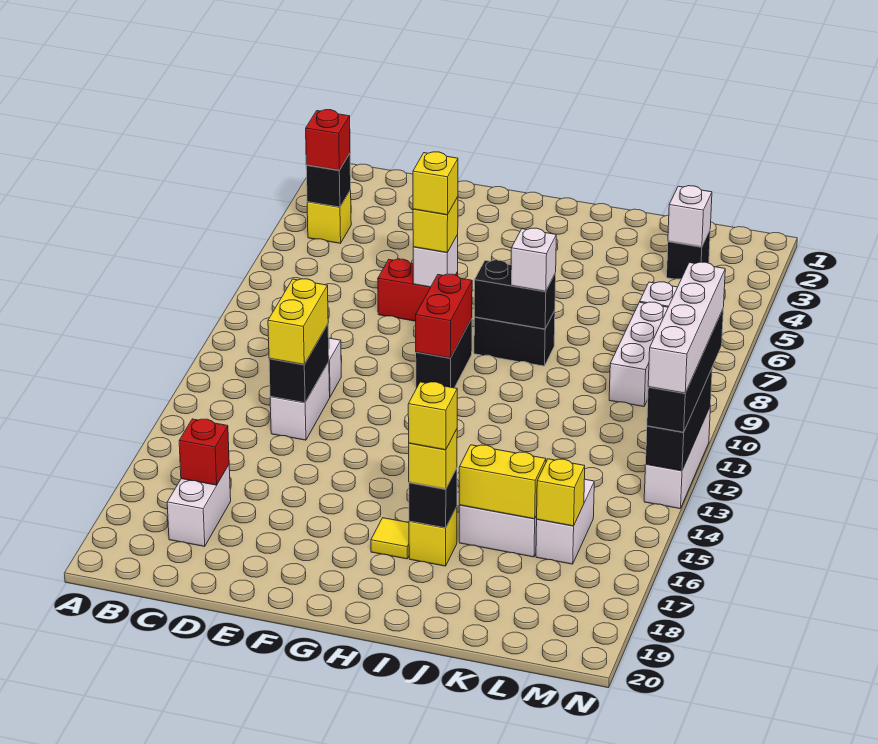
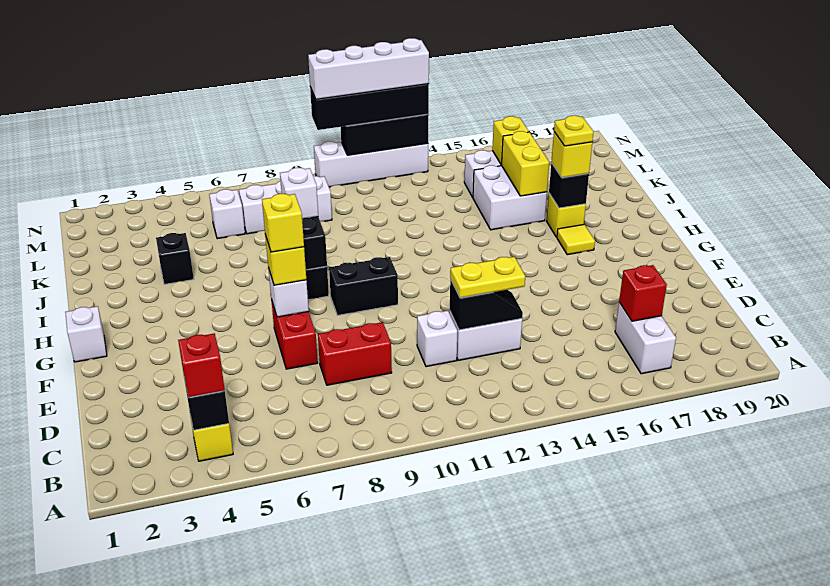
white 1x2 brick [167,465,231,546] -> white 1x2 brick turned to [615,302,676,374]
black 1x2 brick [269,325,329,403] -> black 1x2 slope [450,279,523,330]
yellow 1x2 brick [268,279,328,365] -> yellow 1x2 plate [450,257,525,298]
red 1x2 brick [416,274,472,358] -> red 1x2 brick moved to [318,322,392,385]
yellow 1x1 brick [408,382,457,450] -> yellow 1x1 plate [554,116,593,146]
black 1x1 brick [667,230,710,279] -> black 1x1 brick moved to [156,233,194,284]
white 1x1 brick [668,186,712,247] -> white 1x1 brick moved to [65,306,107,362]
white 1x3 brick [644,406,711,509] -> white 1x4 brick [314,141,428,187]

